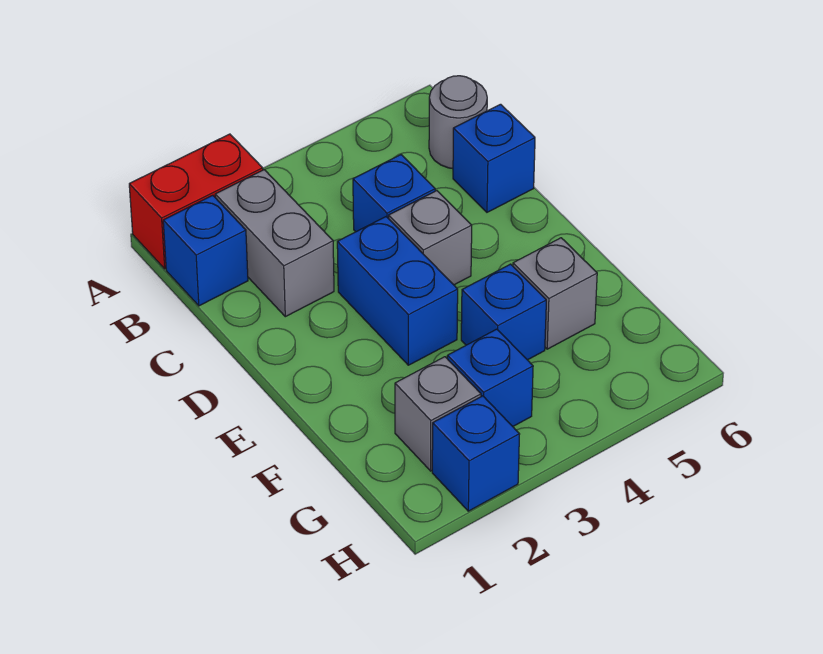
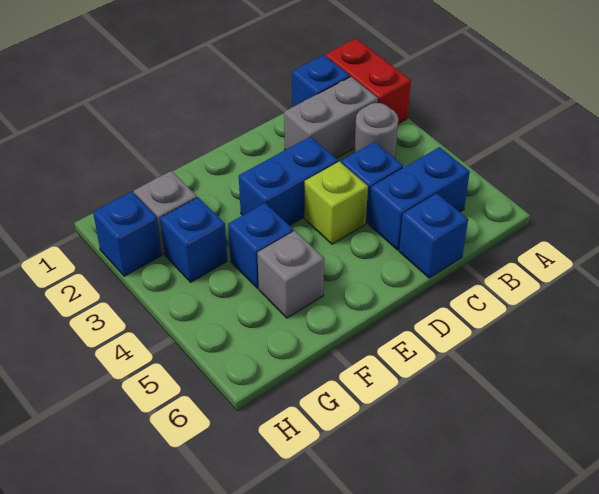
none -> blue 1x2 brick [369,147,470,250]
grey 1x1 round brick [429,76,487,169] -> grey 1x1 round brick moved to [354,103,398,158]
grey 1x1 brick [389,191,472,285] -> lime 1x1 brick [304,162,368,244]

